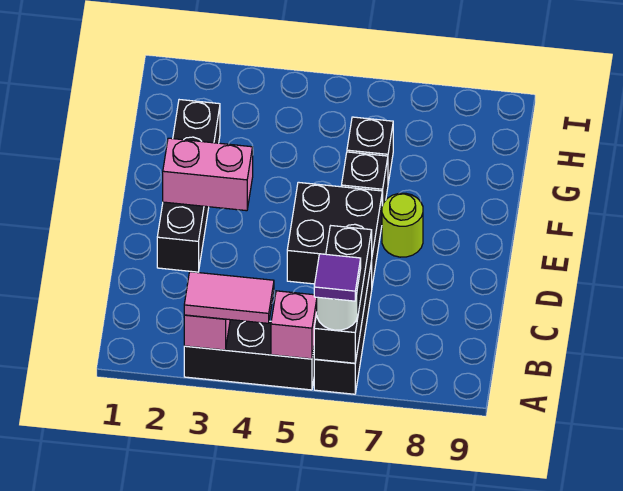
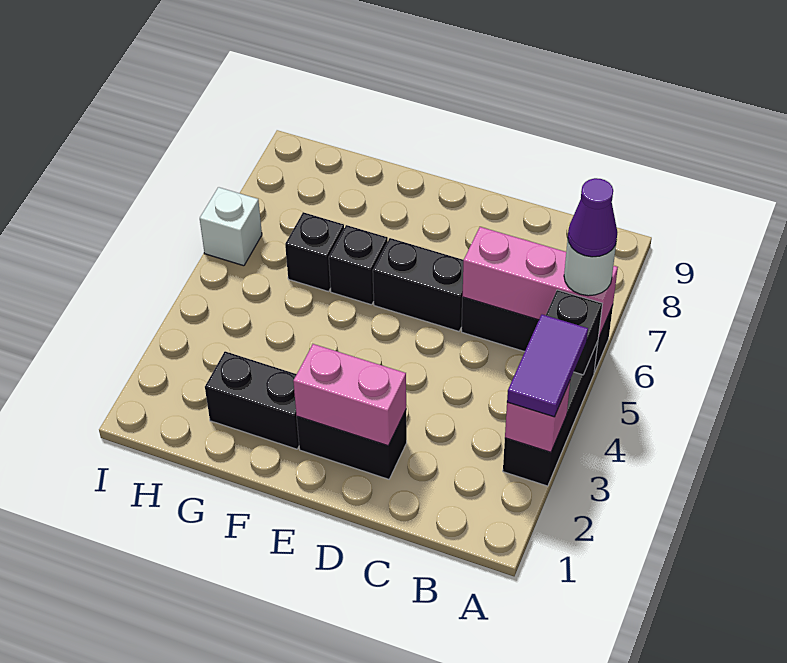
pink 1x2 tile [184,272,274,323] -> purple 1x2 tile [507,315,588,417]
pink 1x1 brick [271,291,317,359] -> black 1x1 brick [546,290,602,375]
black 1x3 brick [314,226,372,363] -> pink 1x3 brick [462,227,618,338]
purple 1x1 tile [314,254,361,301] -> purple 1x1 cone [568,178,617,257]
black 2x2 brick [287,182,382,285] -> black 1x2 brick [373,238,463,331]
pink 1x2 brick [163,138,253,211] -> pink 1x2 brick turned to [293,344,406,446]
lime 1x1 round brick [382,193,423,257] -> none
none -> white 1x1 brick [200,187,262,266]

